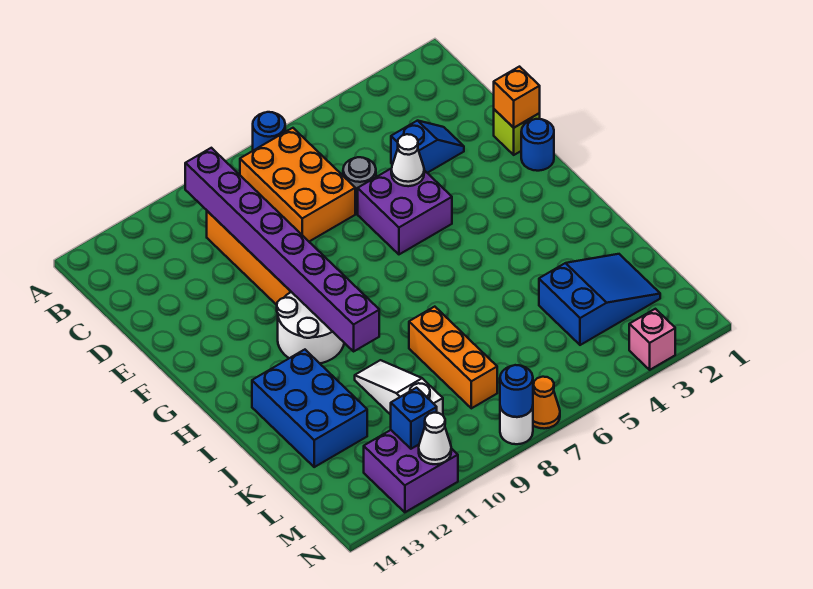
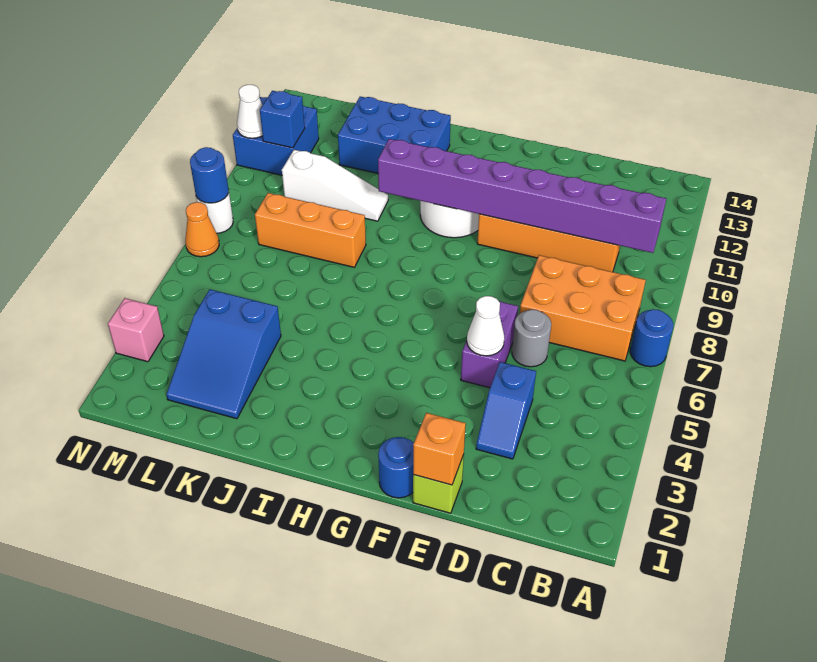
purple 2x2 brick [358,168,452,254] -> purple 1x2 brick [461,301,518,388]
purple 2x2 brick [364,430,458,512] -> blue 2x2 brick [233,97,319,175]

